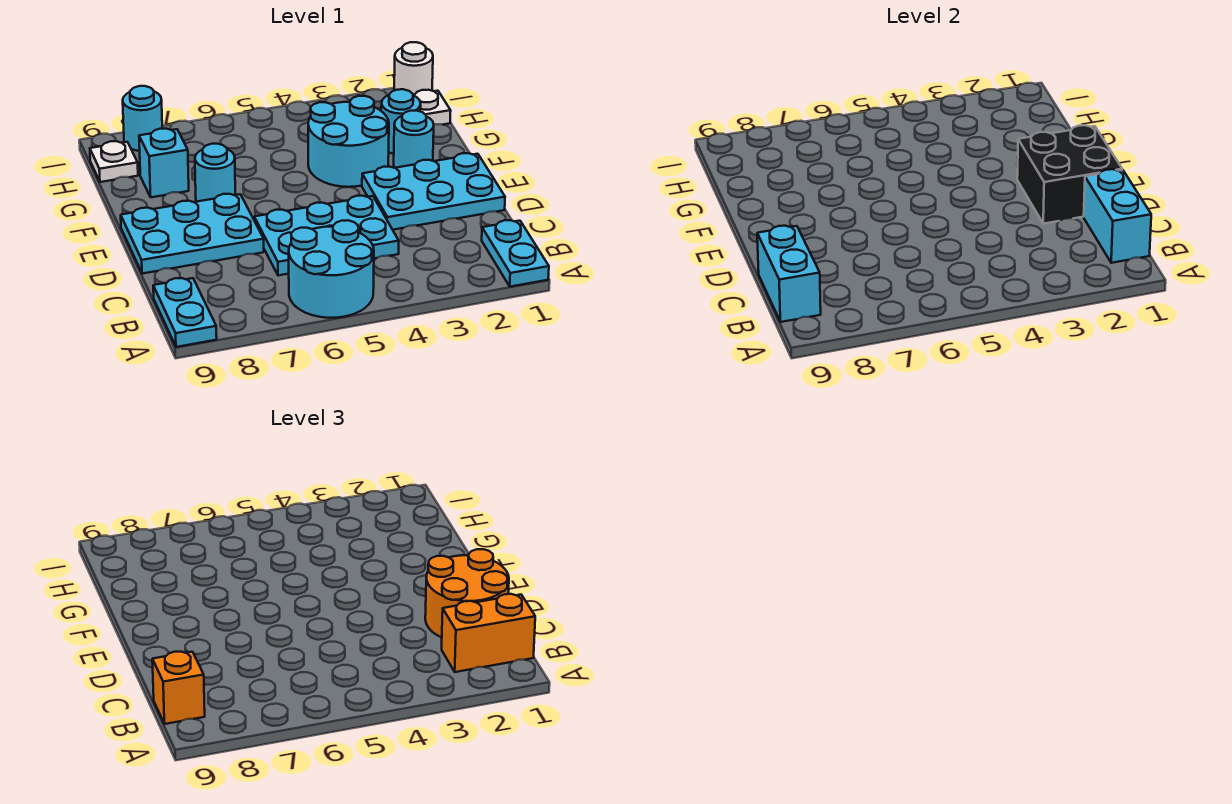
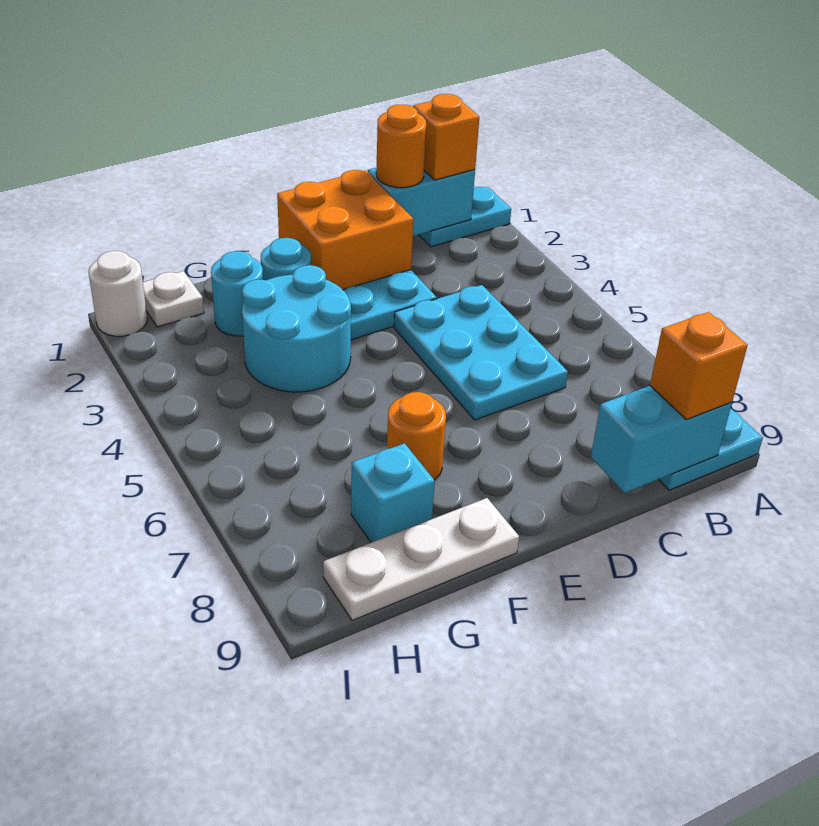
cyan 2x2 round brick [289,220,374,318] -> none
orange 1x2 brick [442,594,535,672] -> orange 1x1 brick [413,94,479,180]
orange 2x2 round brick [425,549,509,637] -> orange 1x1 round brick [376,104,426,188]
black 2x2 brick [1017,125,1122,224] -> orange 2x2 brick [277,170,413,290]
cyan 2x3 plate [121,194,264,274] -> none
cyan 1x1 round brick [195,144,235,202] -> orange 1x1 round brick [387,392,446,480]
white 1x1 plate [90,141,138,182] -> white 1x3 plate [323,498,519,621]
cyan 1x1 round brick [123,86,162,151] -> none

